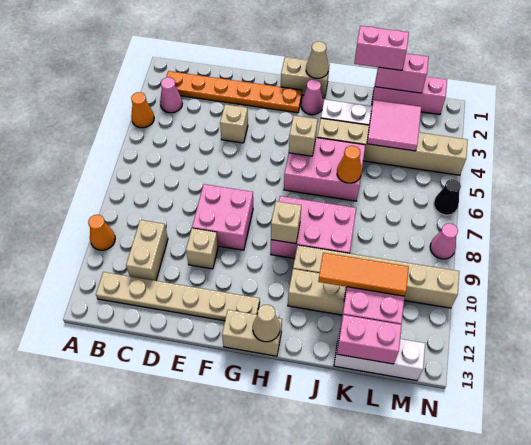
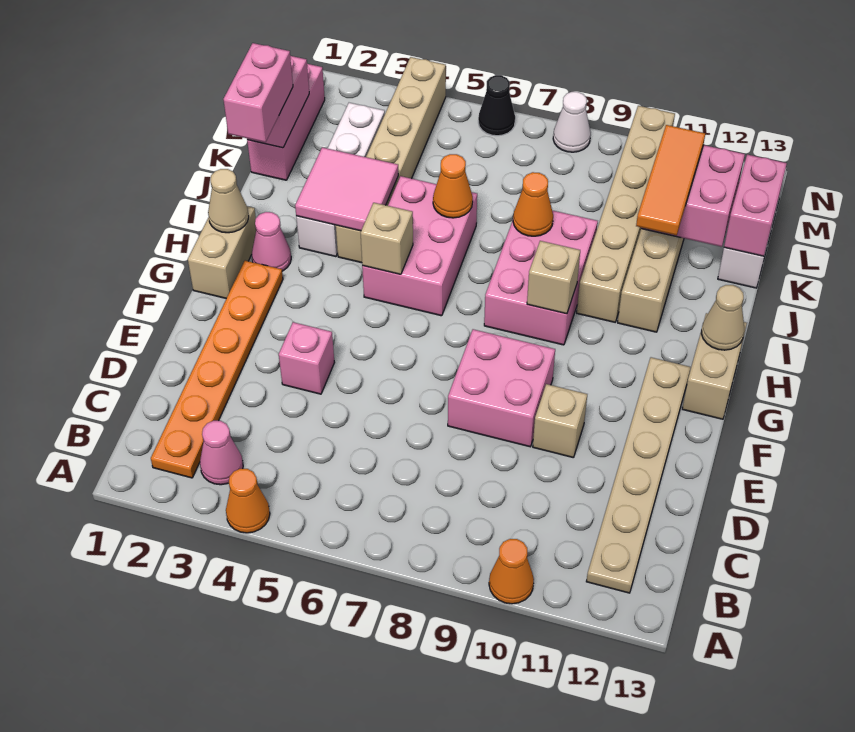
tan 1x2 brick [126,220,168,281] -> none
tan 1x1 brick [220,104,248,143] -> pink 1x1 brick [279,322,334,394]
none -> orange 1x1 cone [513,172,553,236]
pink 2x2 tile [367,100,421,151] -> pink 2x2 tile moved to [295,147,398,231]
pink 1x1 cone [430,223,458,259] -> white 1x1 cone [553,92,591,152]

